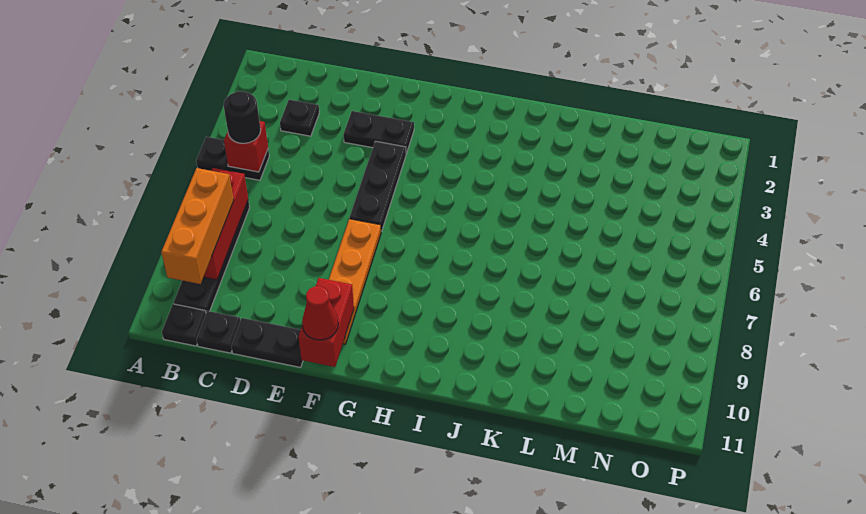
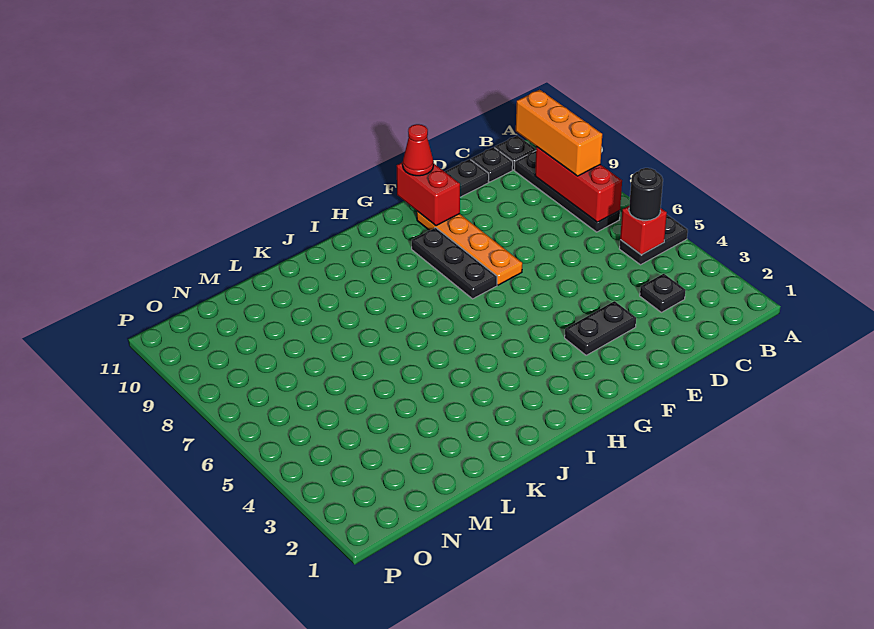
black 1x3 plate [350,141,406,231] -> black 1x3 plate moved to [412,228,497,299]

